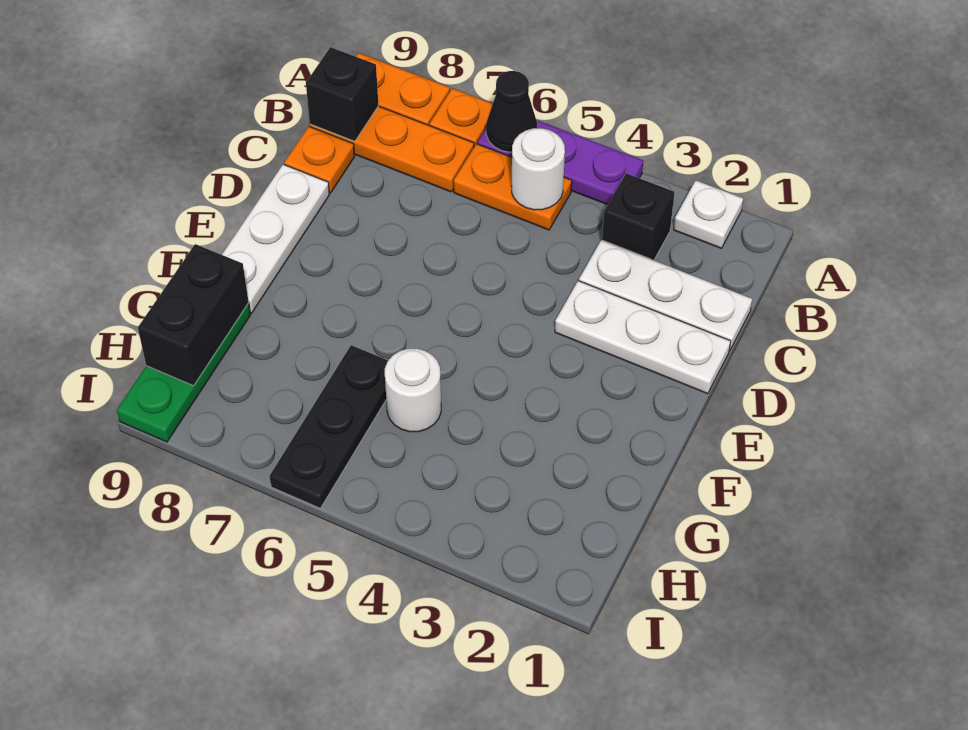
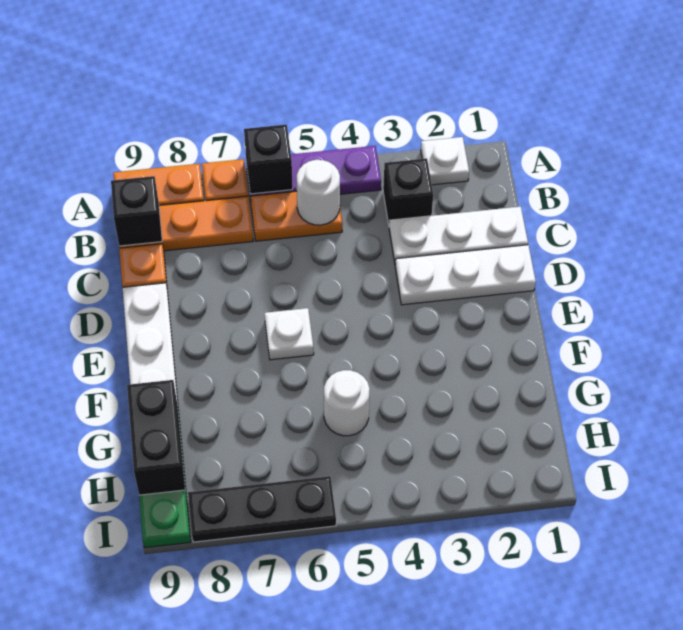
black 1x1 cone [486,71,537,152] -> black 1x1 brick [244,124,293,194]
none -> white 1x1 plate [265,308,314,360]
black 1x3 plate [270,345,388,508] -> black 1x3 plate turned to [188,476,336,542]

